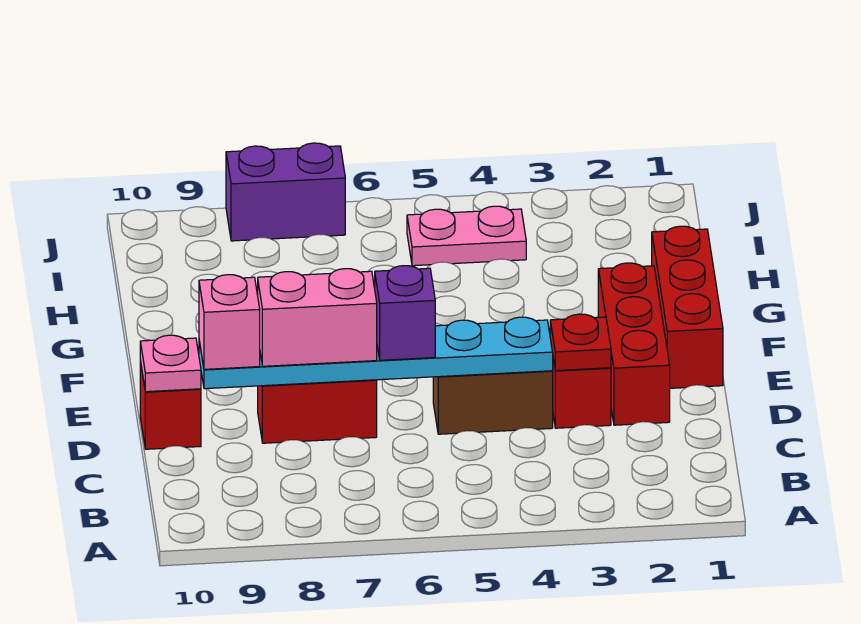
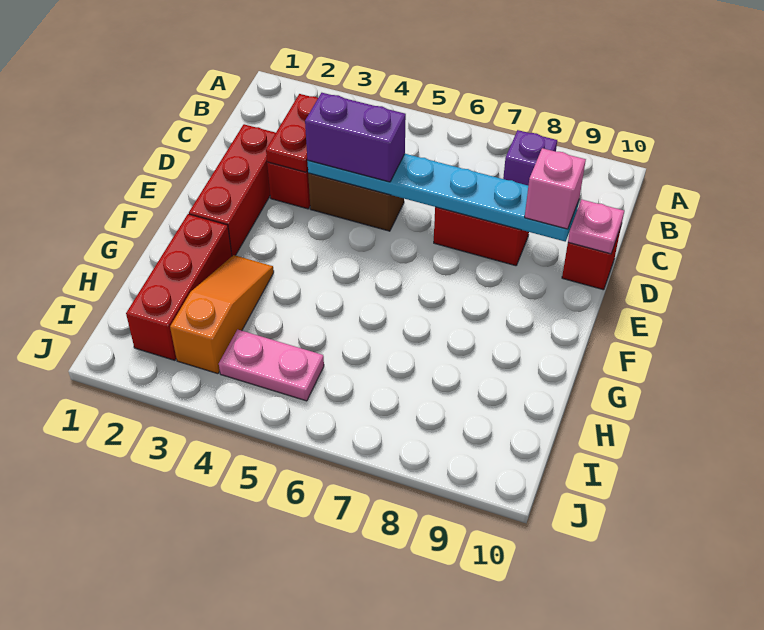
red 1x1 plate [550,314,611,371] -> red 1x2 plate [266,94,318,172]
purple 1x1 brick [375,266,435,360] -> purple 1x1 brick moved to [503,130,557,185]
pink 1x2 brick [258,269,377,366] -> none
red 1x3 brick [652,226,723,388] -> red 1x3 brick moved to [126,214,232,360]
none -> orange 1x3 slope [170,255,274,374]
purple 1x2 brick [226,143,345,241] -> purple 1x2 brick moved to [305,93,406,182]

